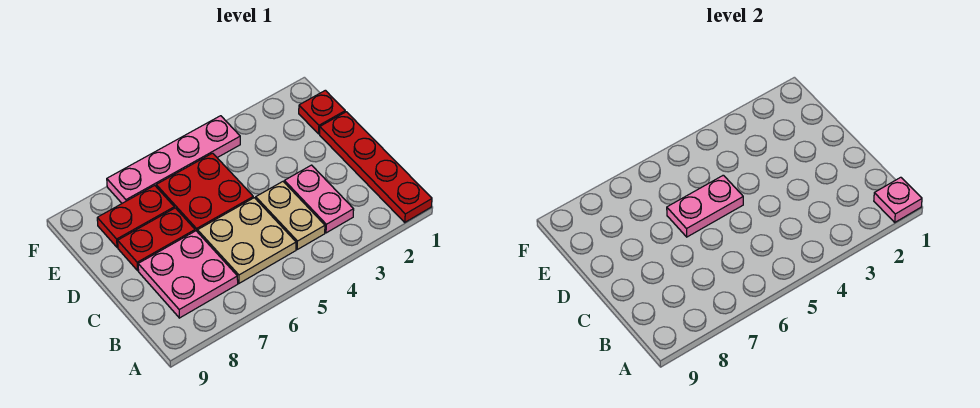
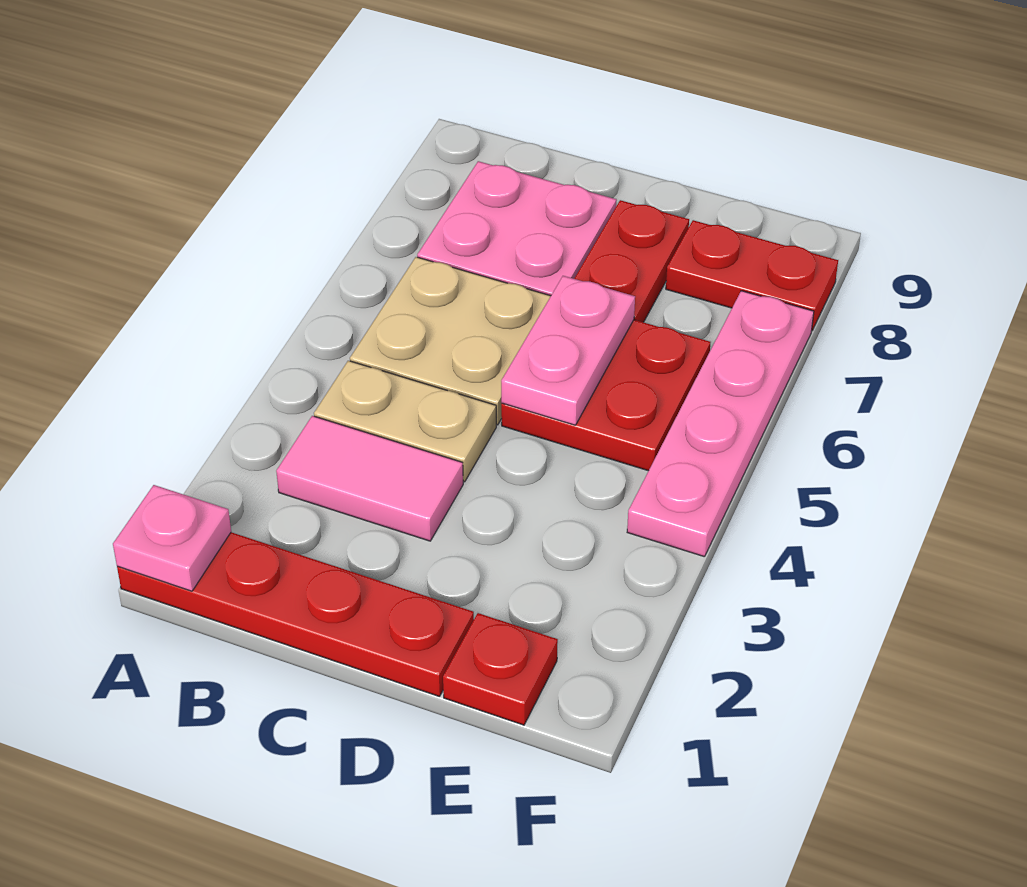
pink 1x2 plate [284,165,354,233] -> pink 1x2 tile [276,416,463,541]
red 1x2 plate [97,185,174,248] -> red 1x2 plate turned to [666,220,838,330]

